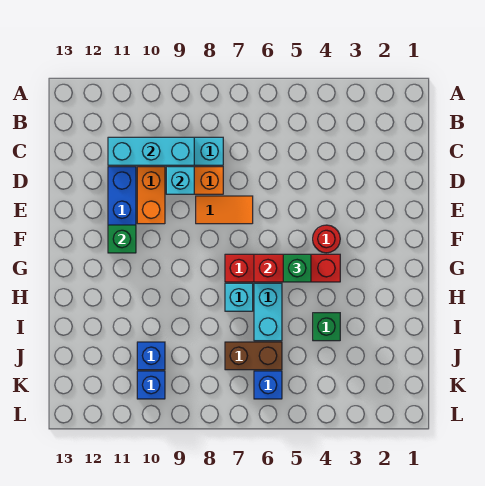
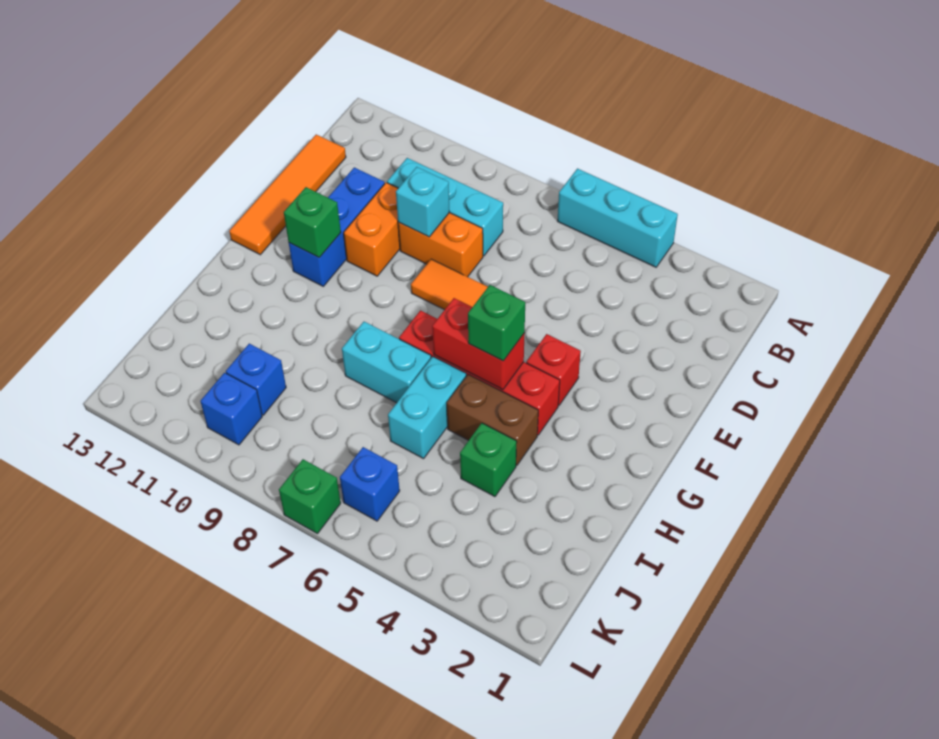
cyan 1x3 brick [108,137,194,165] -> cyan 1x3 brick moved to [558,169,678,267]
none -> orange 1x4 tile [229,135,346,255]
red 1x1 round brick [313,225,340,253] -> red 1x1 brick [526,334,581,405]
cyan 1x1 brick [225,283,253,311] -> cyan 1x2 brick [342,322,431,403]
brown 1x2 brick [225,342,282,370] -> brown 1x2 brick moved to [447,374,538,466]
none -> green 1x1 brick [279,459,341,534]

